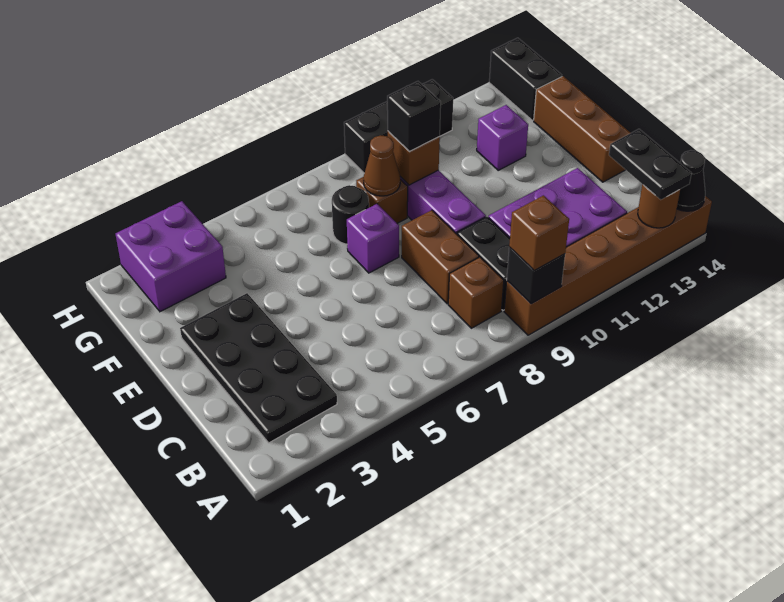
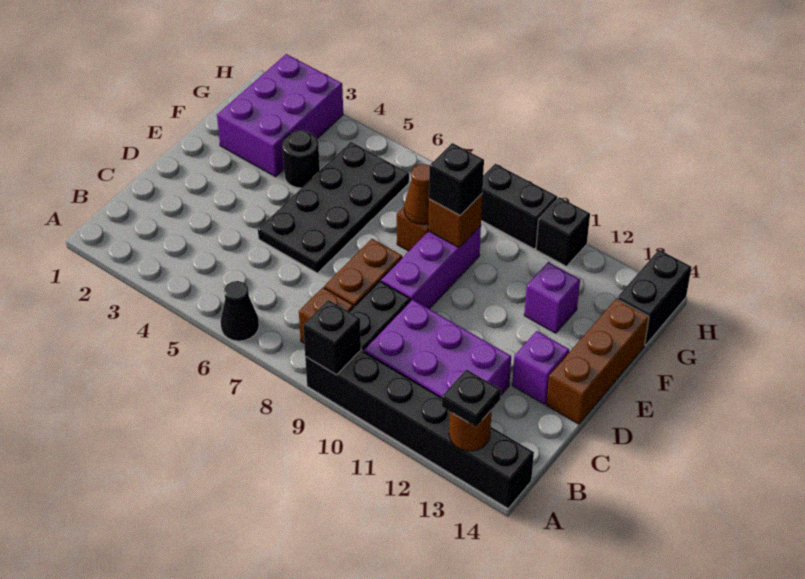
brown 1x6 brick [504,196,712,335] -> black 1x6 brick [305,350,534,508]
brown 1x1 brick [509,195,569,271] -> none
black 1x2 plate [609,129,692,200] -> black 1x1 plate [442,370,501,427]
black 1x1 cone [677,150,705,211] -> black 1x1 cone moved to [221,281,259,341]
black 2x4 plate [180,293,337,443] -> black 2x4 plate moved to [258,142,409,273]
purple 1x1 brick [347,204,399,273] -> purple 1x1 brick moved to [512,331,569,404]
black 1x1 round brick [332,185,369,244] -> black 1x1 round brick moved to [282,130,320,188]
purple 2x2 brick [116,201,226,312] -> purple 2x3 brick [217,54,343,177]

